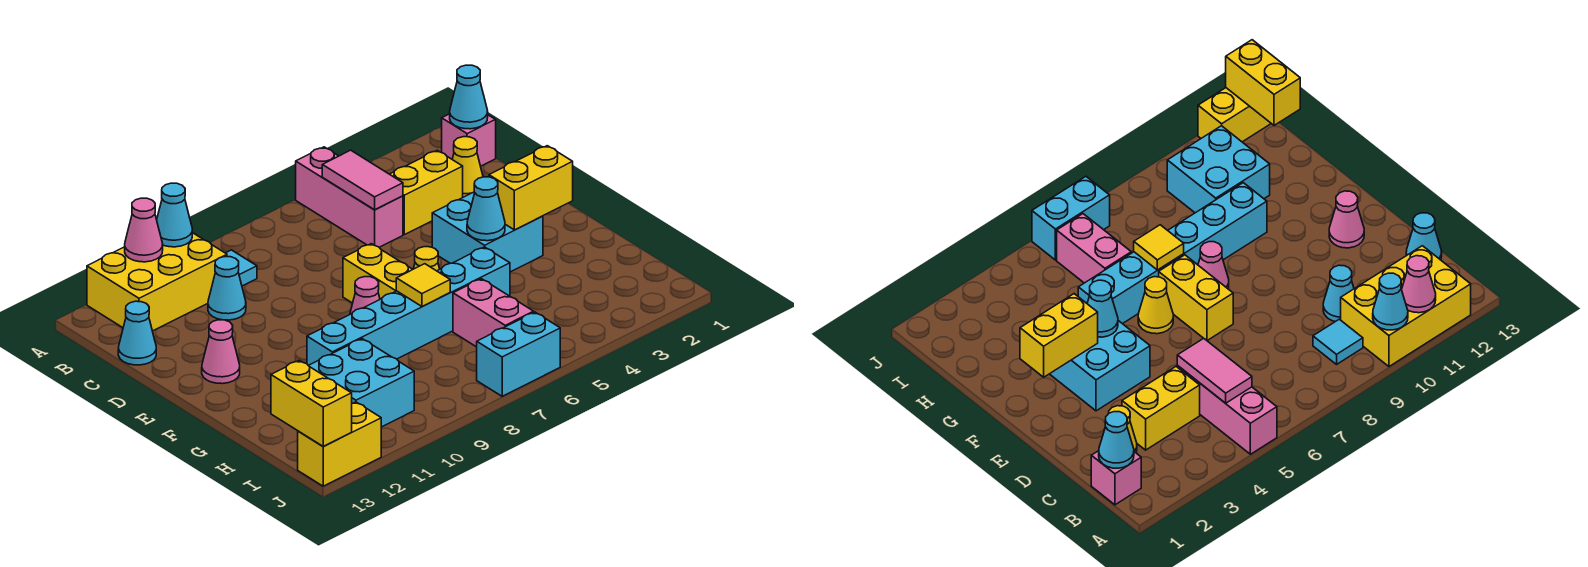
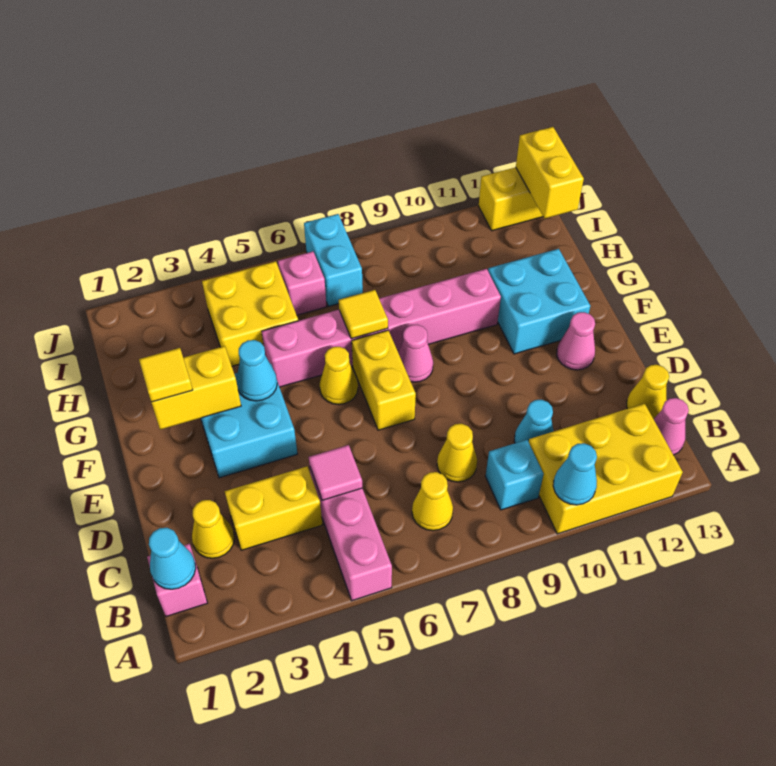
pink 1x1 cone [125,198,163,262] -> pink 1x1 cone moved to [654,398,689,455]
pink 1x2 tile [322,150,403,210] -> pink 1x1 tile [309,445,362,500]
none -> yellow 1x1 cone [412,472,453,531]
cyan 1x1 tile [226,250,257,286] -> cyan 1x1 brick [486,440,544,510]
none -> yellow 1x1 cone [437,424,477,482]
cyan 1x1 cone [118,301,156,365] -> yellow 1x1 cone [627,365,669,419]
none -> yellow 1x1 tile [139,348,193,402]
cyan 1x6 brick [307,247,510,365] -> pink 1x6 brick [262,269,501,387]
none -> yellow 2x2 brick [202,261,298,366]
pink 1x2 brick [453,279,534,347] -> pink 1x1 brick [278,251,327,315]
cyan 2x2 brick [308,339,414,427] -> cyan 2x2 brick moved to [488,249,590,354]
cyan 1x2 brick [477,312,560,396] -> cyan 1x2 brick turned to [304,214,363,306]

